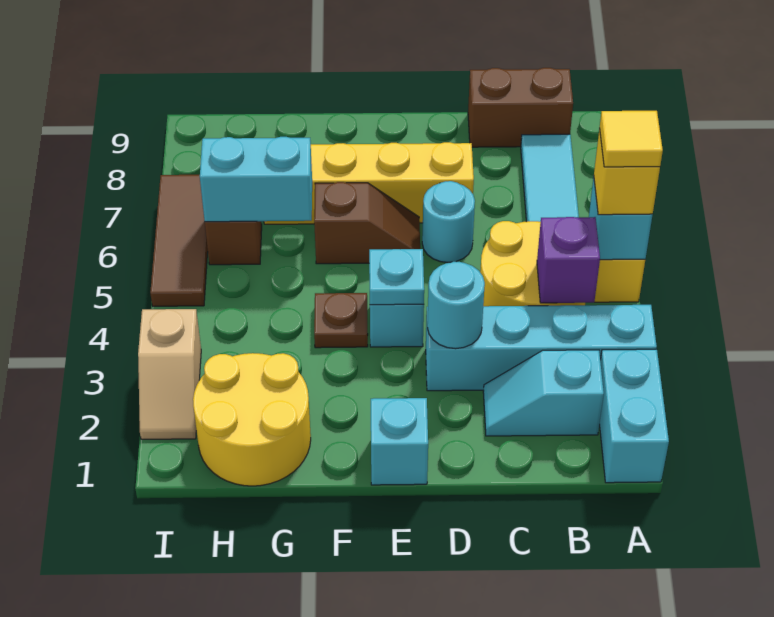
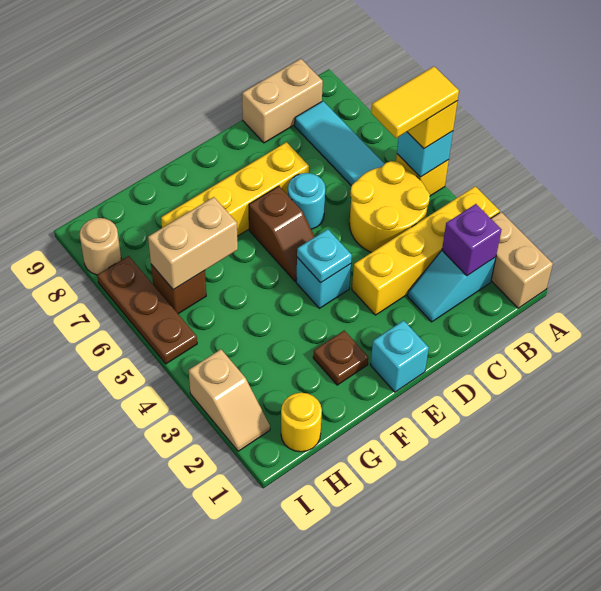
cyan 1x2 brick [599,349,669,483] -> tan 1x2 brick [491,212,553,308]
cyan 1x4 brick [426,305,657,391] -> yellow 1x4 brick [352,186,500,315]
yellow 1x1 tile [600,111,663,167] -> yellow 1x2 tile [371,66,459,138]
purple 1x1 brick [537,217,600,303] -> purple 1x1 brick moved to [442,204,501,276]
brown 1x2 brick [468,68,573,147] -> tan 1x2 brick [242,59,323,143]
cyan 1x1 round brick [427,262,485,349] -> none
brown 1x2 slope [314,182,420,264] -> brown 1x2 slope turned to [249,186,315,281]
brown 1x1 plate [314,293,368,348] -> brown 1x1 plate moved to [313,331,368,385]
yellow 2x2 round brick [193,353,311,486] -> yellow 1x1 round brick [281,393,322,452]
cyan 1x2 brick [200,137,312,222] -> tan 1x2 brick [148,197,238,290]
brown 1x3 tile [150,175,208,306] -> brown 1x3 plate [97,256,197,364]
none -> tan 1x1 round brick [80,218,121,275]

